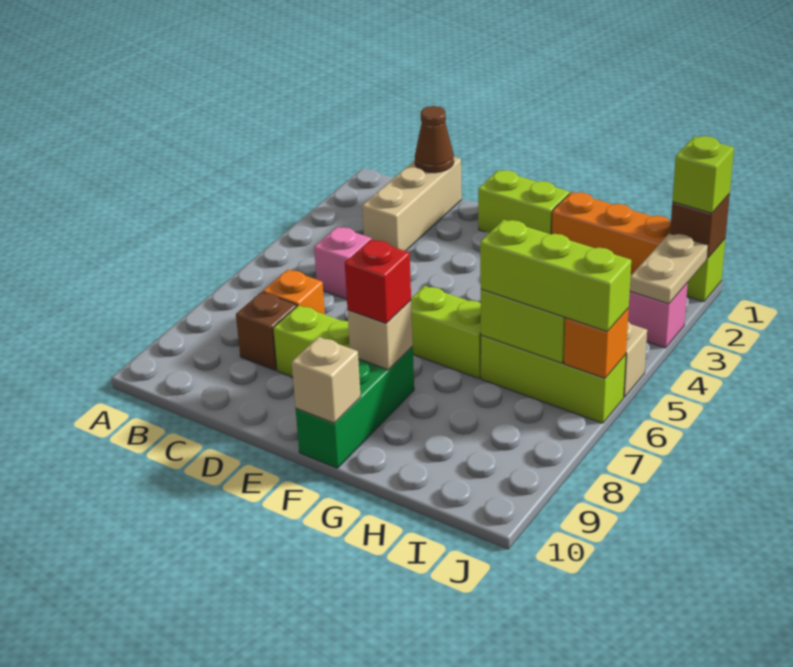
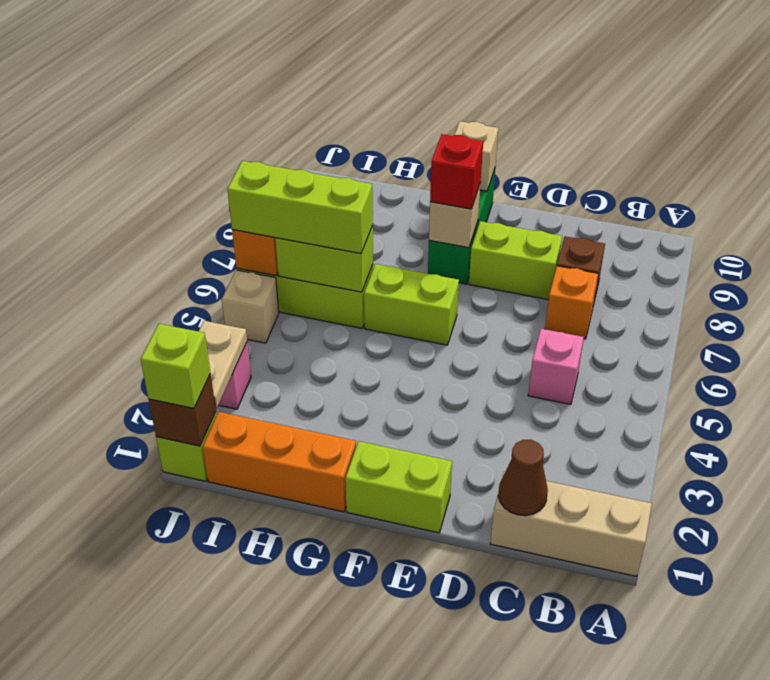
tan 1x3 brick [362,157,462,251] -> tan 1x3 brick turned to [490,472,652,577]

